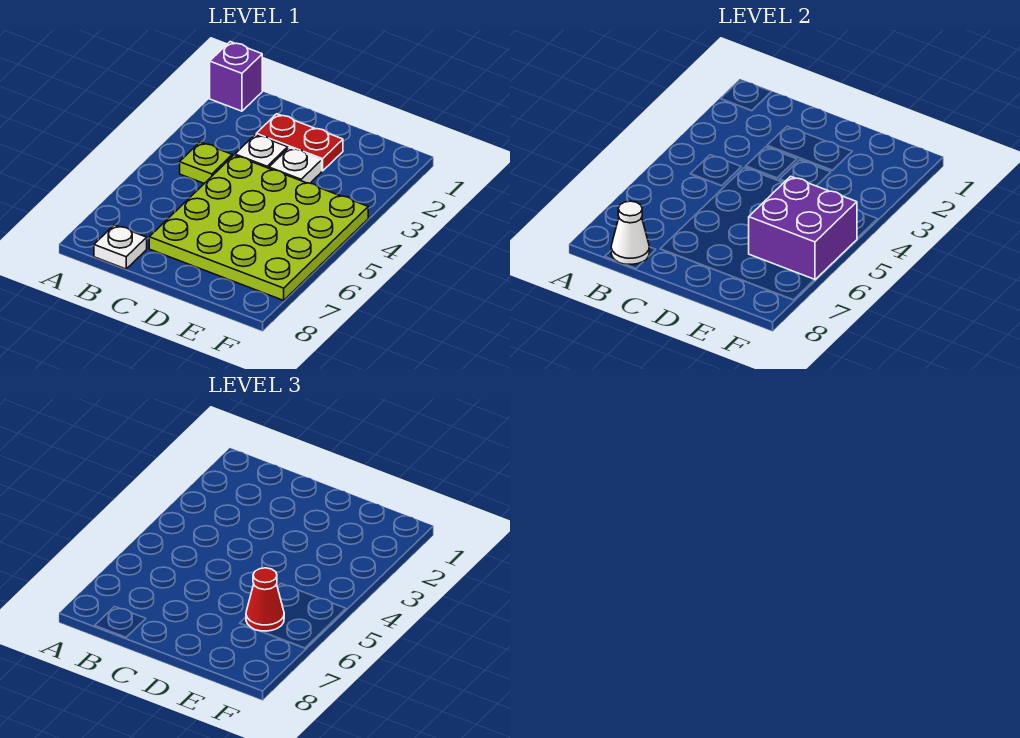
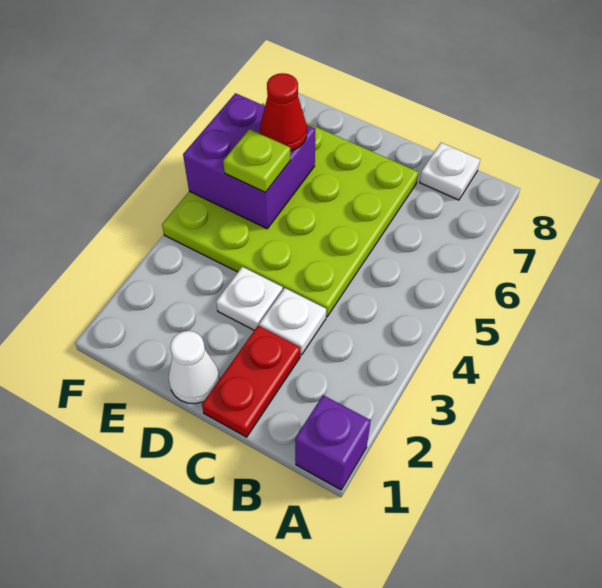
lime 1x1 plate [180,142,232,183] -> lime 1x1 plate moved to [223,129,290,193]
white 1x1 cone [611,201,649,264] -> white 1x1 cone moved to [168,331,220,404]
red 1x2 plate [256,114,343,171] -> red 1x2 plate turned to [202,326,300,437]

